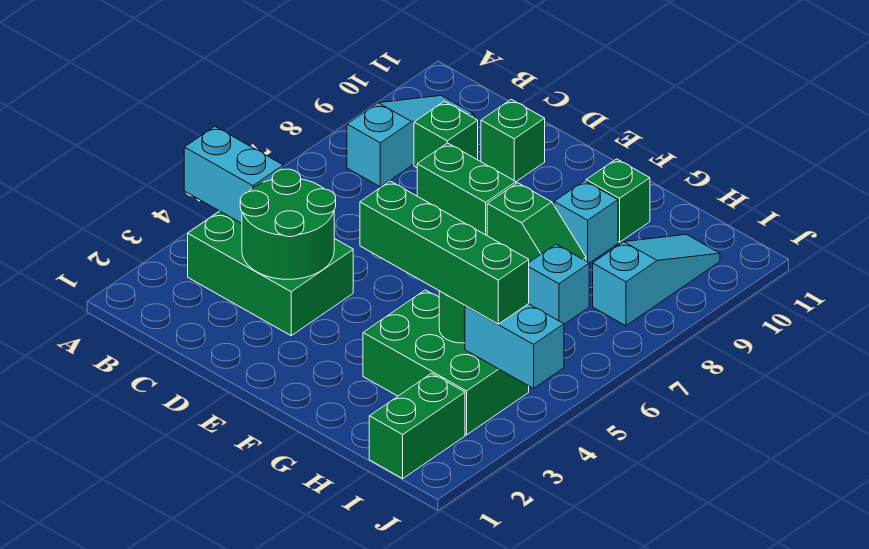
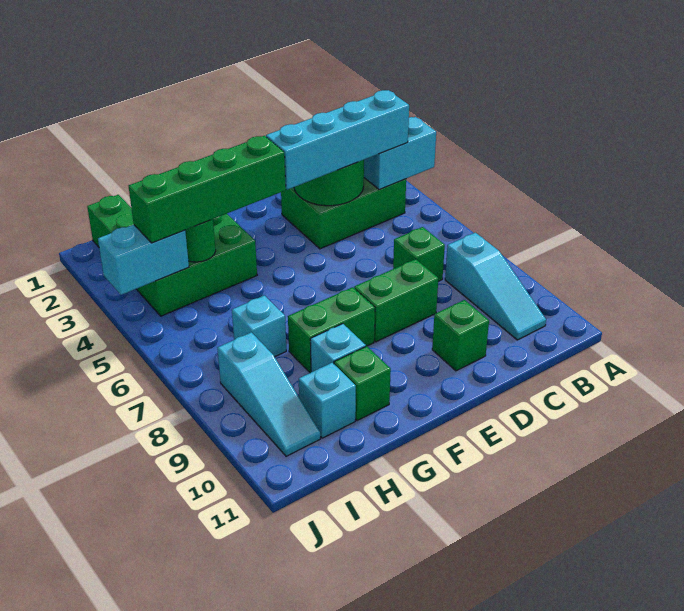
none -> cyan 1x4 brick [266,90,409,190]
green 1x1 brick [414,101,478,168] -> green 1x1 brick moved to [393,227,445,281]
green 1x2 slope [487,183,586,262] -> green 1x2 brick [288,287,375,373]
none -> cyan 1x1 brick [299,363,356,438]

